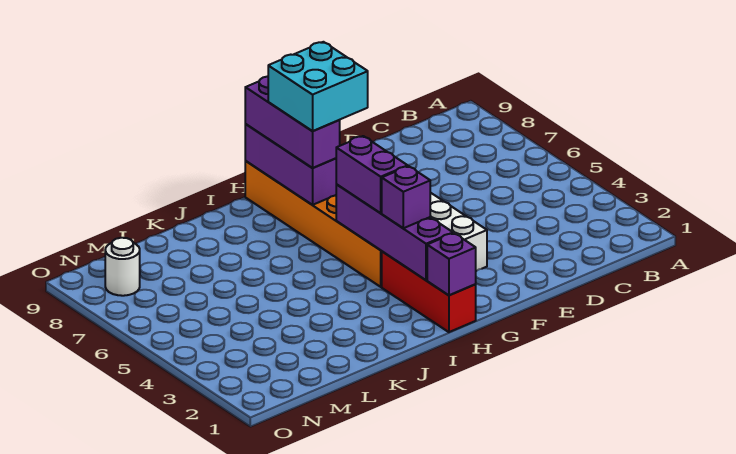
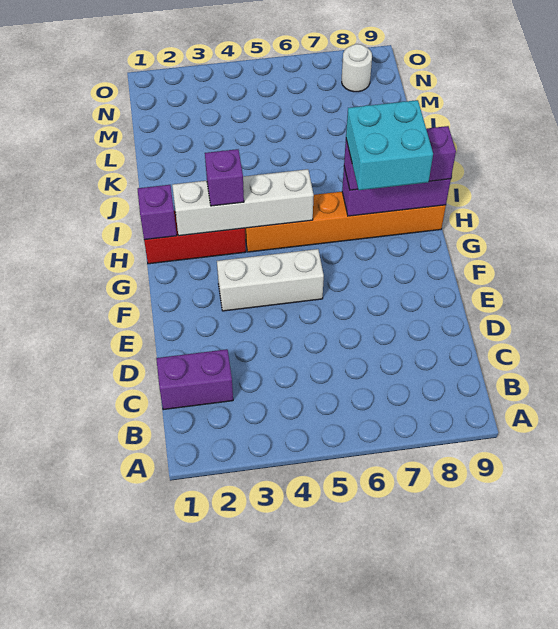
purple 1x4 brick [336,185,453,280] -> white 1x4 brick [172,169,314,236]
purple 1x2 brick [336,136,408,213] -> purple 1x2 brick moved to [156,349,233,410]

